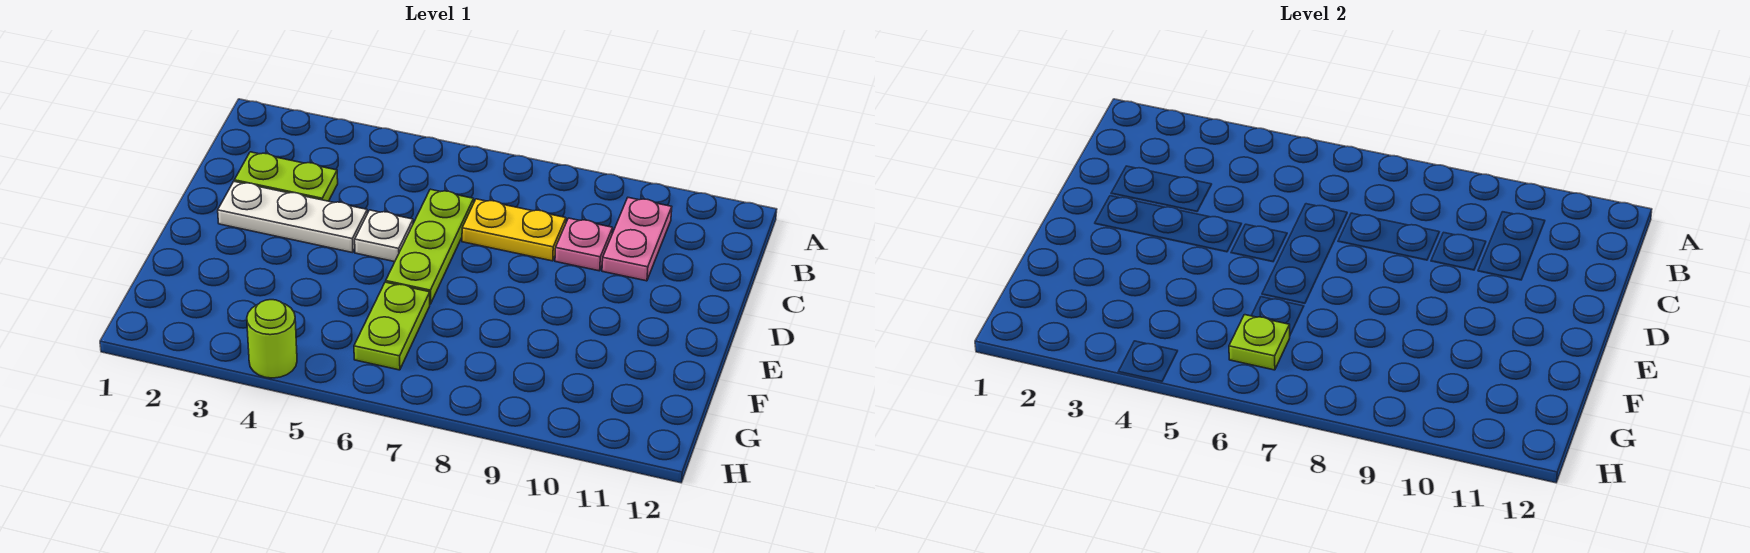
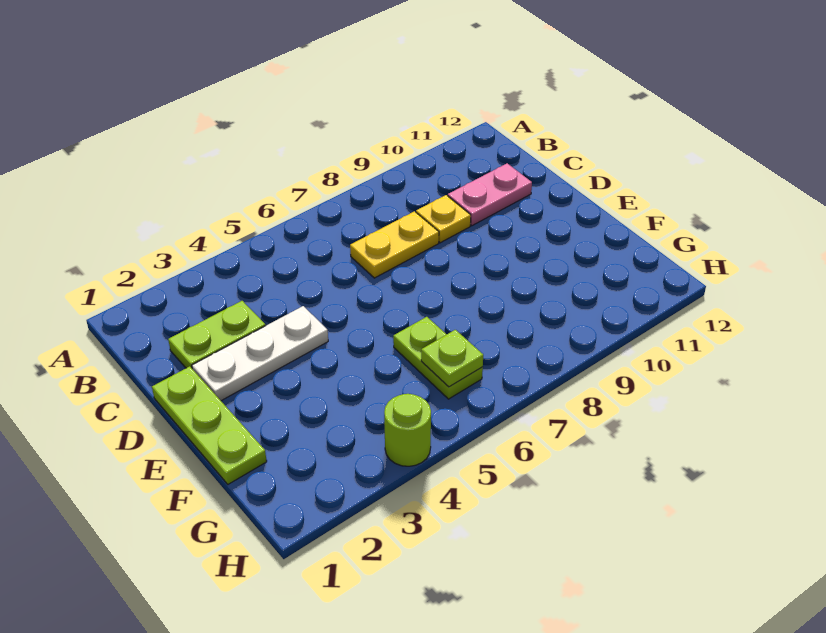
pink 1x2 plate [602,198,672,281] -> pink 1x2 plate turned to [448,163,532,226]
lime 1x3 plate [386,189,474,304] -> lime 1x3 plate moved to [152,366,267,484]
pink 1x1 plate [555,218,613,271] -> yellow 1x1 plate [416,195,471,243]
white 1x1 plate [355,210,413,262] -> none

